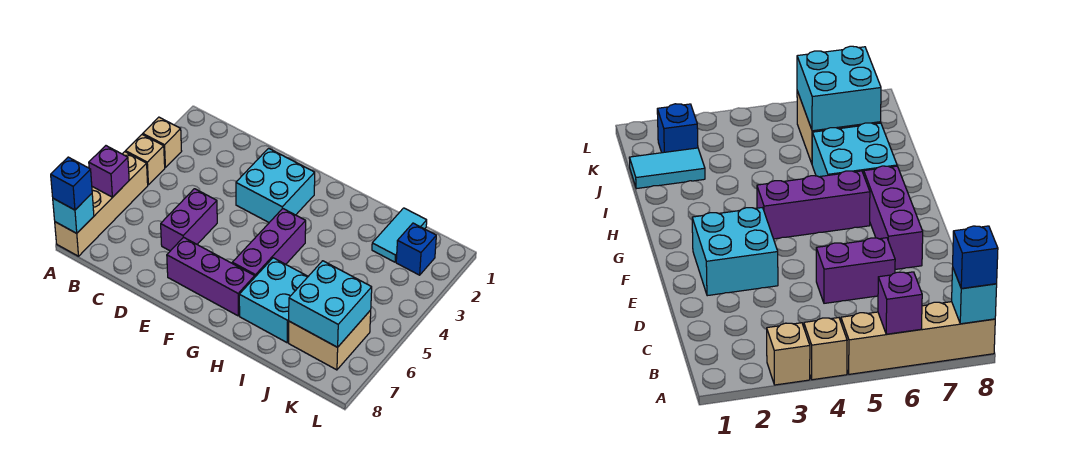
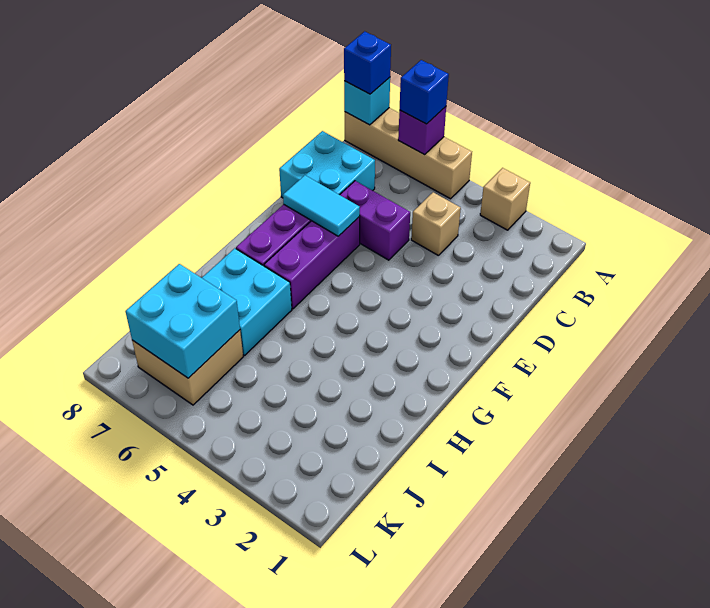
tan 1x1 brick [125,134,165,185] -> tan 1x1 brick moved to [411,192,461,256]
cyan 2x2 brick [236,148,315,222] -> cyan 2x2 brick moved to [279,131,375,198]
purple 1x3 brick [232,209,306,277] -> purple 1x3 brick turned to [264,217,360,309]
cyan 1x2 tile [372,208,427,262] -> cyan 1x2 tile moved to [283,175,360,236]
blue 1x1 brick [396,223,436,275] -> blue 1x1 brick moved to [400,60,449,124]

